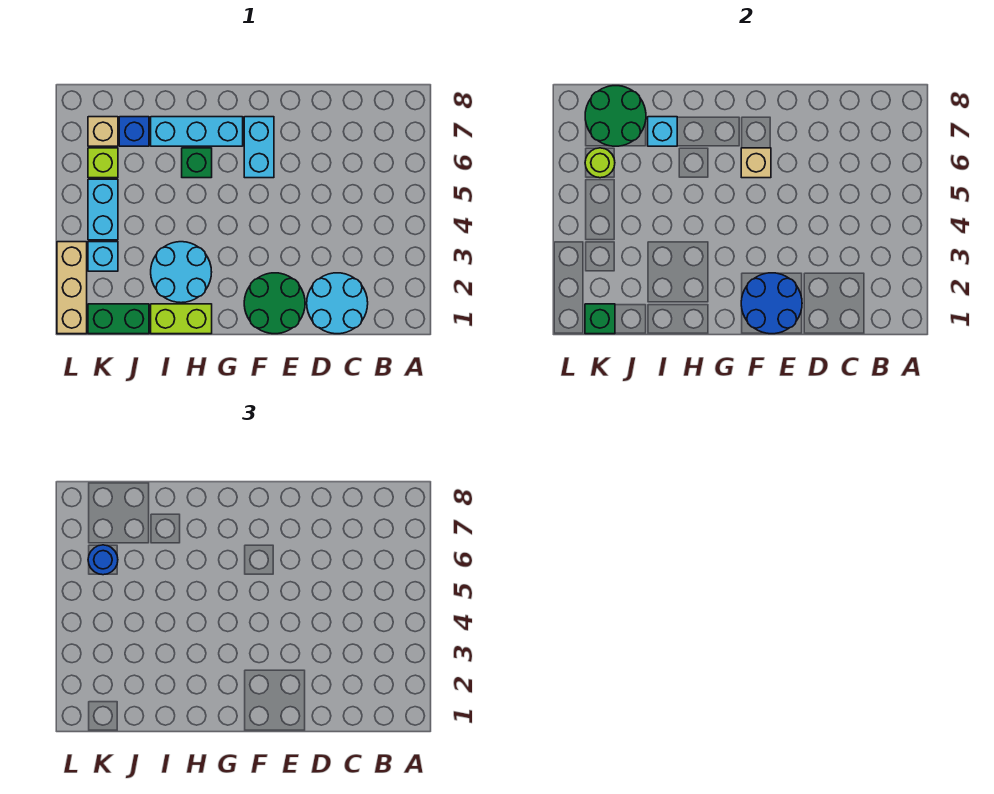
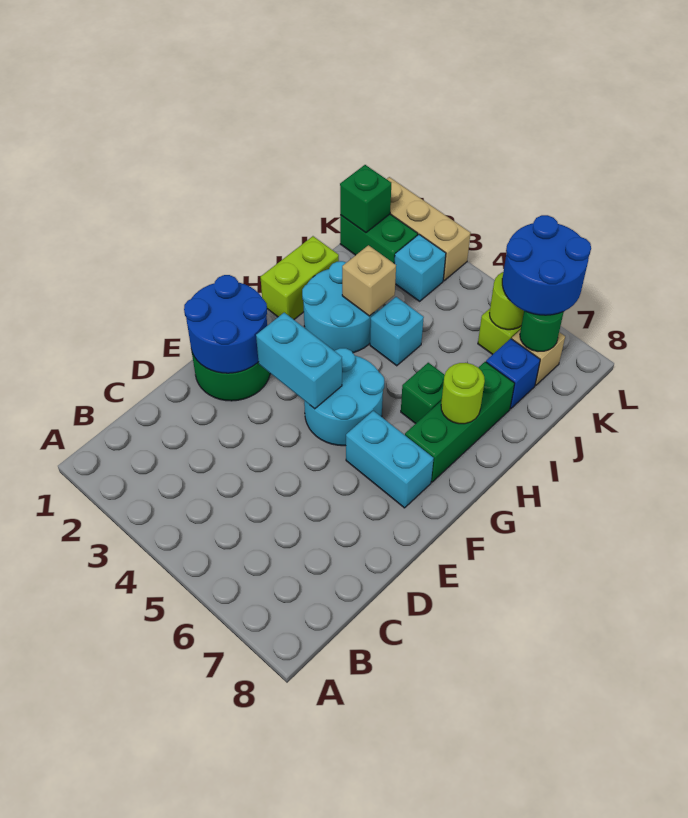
cyan 2x2 round brick [307,273,368,334] -> cyan 2x2 round brick moved to [304,348,384,446]
tan 1x1 brick [741,148,771,178] -> tan 1x1 brick moved to [342,245,396,316]
cyan 1x3 brick [151,117,243,146] -> green 1x3 brick [405,362,515,482]
none -> lime 1x1 round brick [441,363,485,424]
cyan 1x1 brick [648,117,677,146] -> cyan 1x1 brick moved to [370,297,424,366]
green 1x2 brick [88,304,149,334] -> green 1x2 brick turned to [340,214,418,263]
green 2x2 round brick [585,86,646,146] -> green 1x1 round brick [520,311,563,351]
cyan 1x2 brick [88,179,118,240] -> cyan 1x2 brick moved to [256,313,342,409]
blue 1x1 round brick [88,545,118,575] -> blue 2x2 round brick [502,215,591,315]

